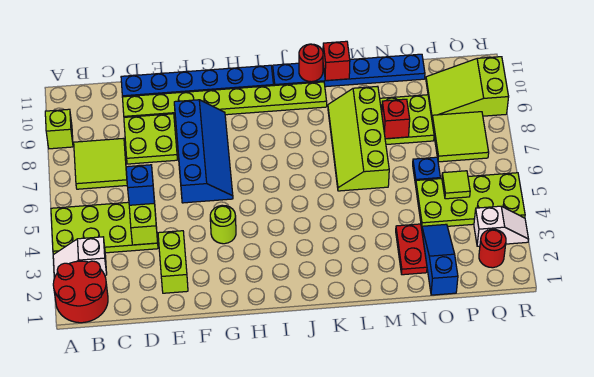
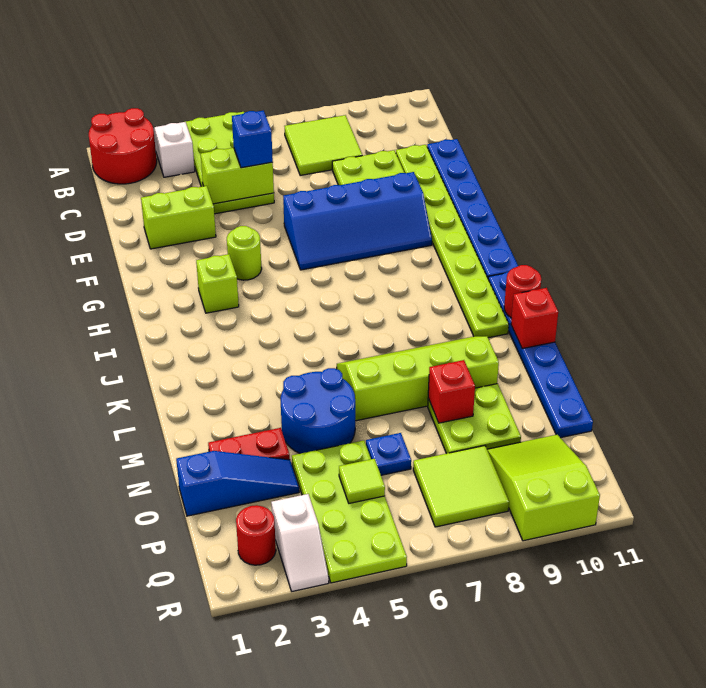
lime 1x1 brick [45,109,73,149] -> lime 1x1 brick moved to [196,254,239,313]
none -> blue 2x2 round brick [281,368,355,453]

